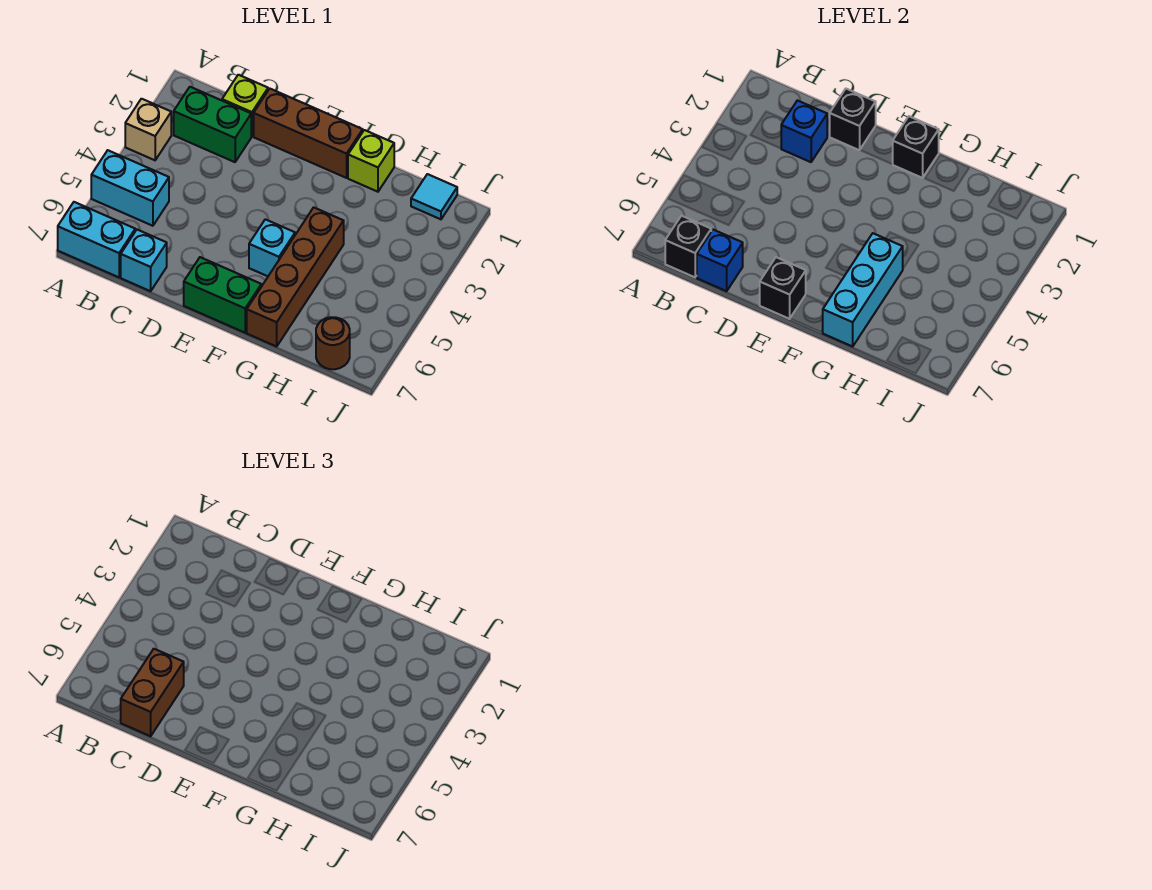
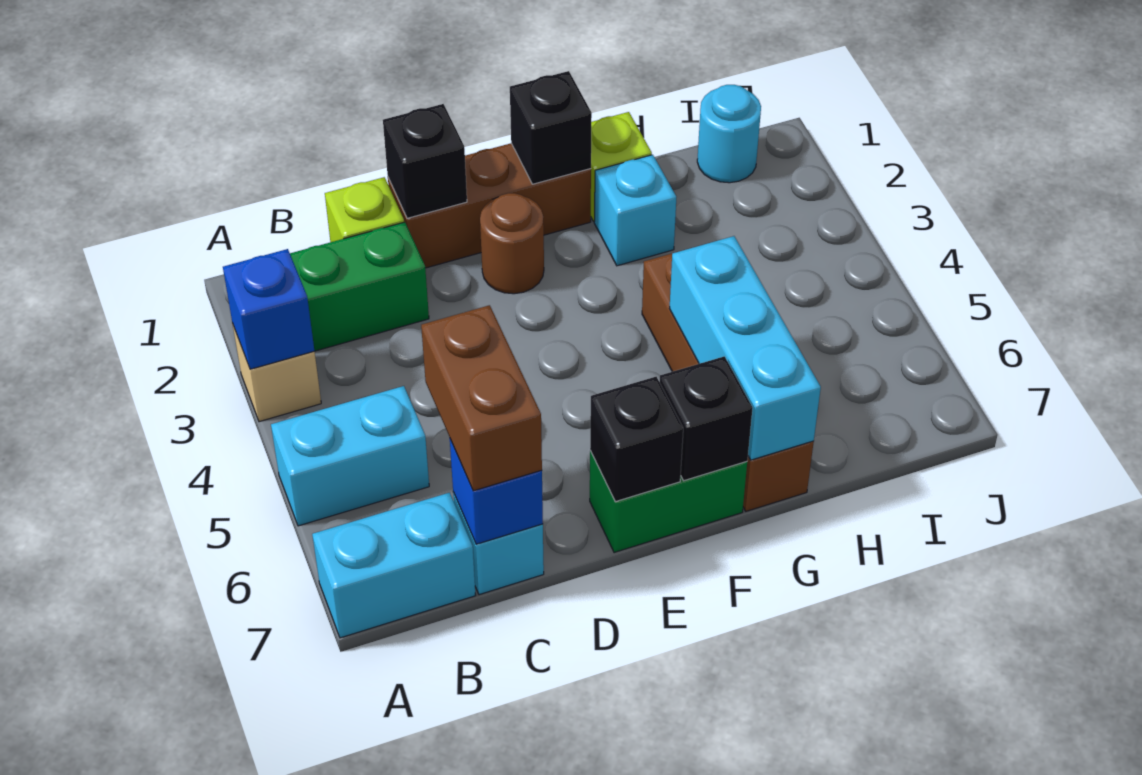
black 1x1 brick [665,216,711,277] -> black 1x1 brick moved to [660,356,753,481]
blue 1x1 brick [781,100,827,162] -> blue 1x1 brick moved to [223,249,314,369]
cyan 1x1 brick [249,219,295,276] -> cyan 1x1 brick moved to [594,155,676,266]
cyan 1x1 tile [411,174,457,219] -> cyan 1x1 round brick [697,85,761,183]
brown 1x1 round brick [316,317,350,369] -> brown 1x1 round brick moved to [480,193,544,294]

